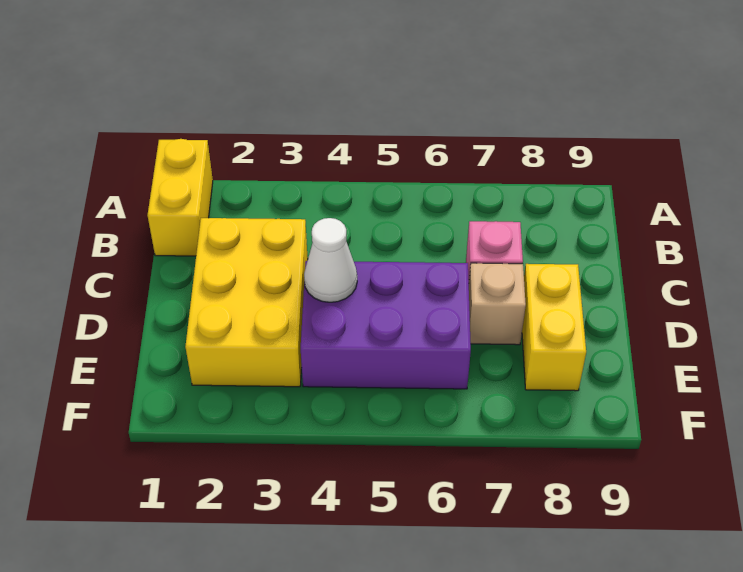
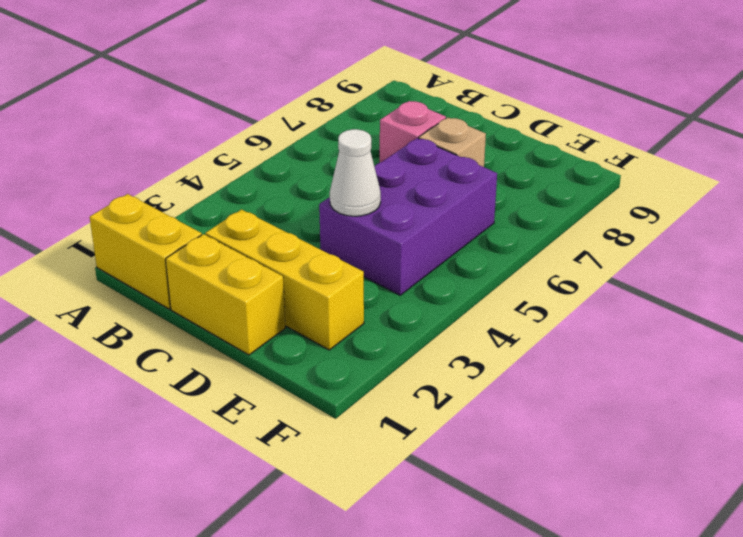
yellow 2x3 brick [185,218,308,387] -> yellow 1x3 brick [205,210,364,350]
yellow 1x2 brick [522,264,586,391] -> yellow 1x2 brick moved to [166,234,285,355]

